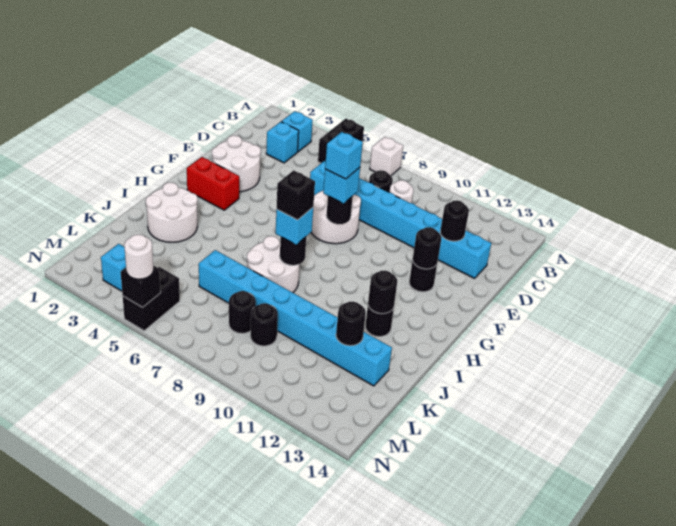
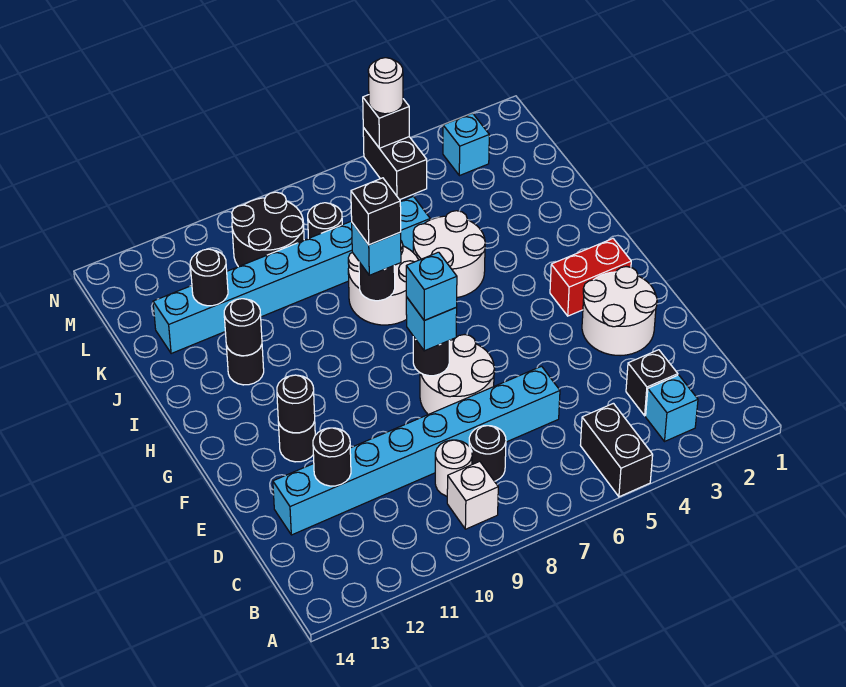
white 1x1 brick [370,137,403,175] -> white 1x1 brick moved to [447,461,498,529]
cyan 1x1 brick [266,122,299,163] -> black 1x1 brick [626,350,678,416]
white 2x2 round brick [146,183,198,242] -> white 2x2 round brick moved to [413,211,486,297]
black 1x1 round brick [251,303,278,346] -> black 2x2 round brick [232,192,304,267]

